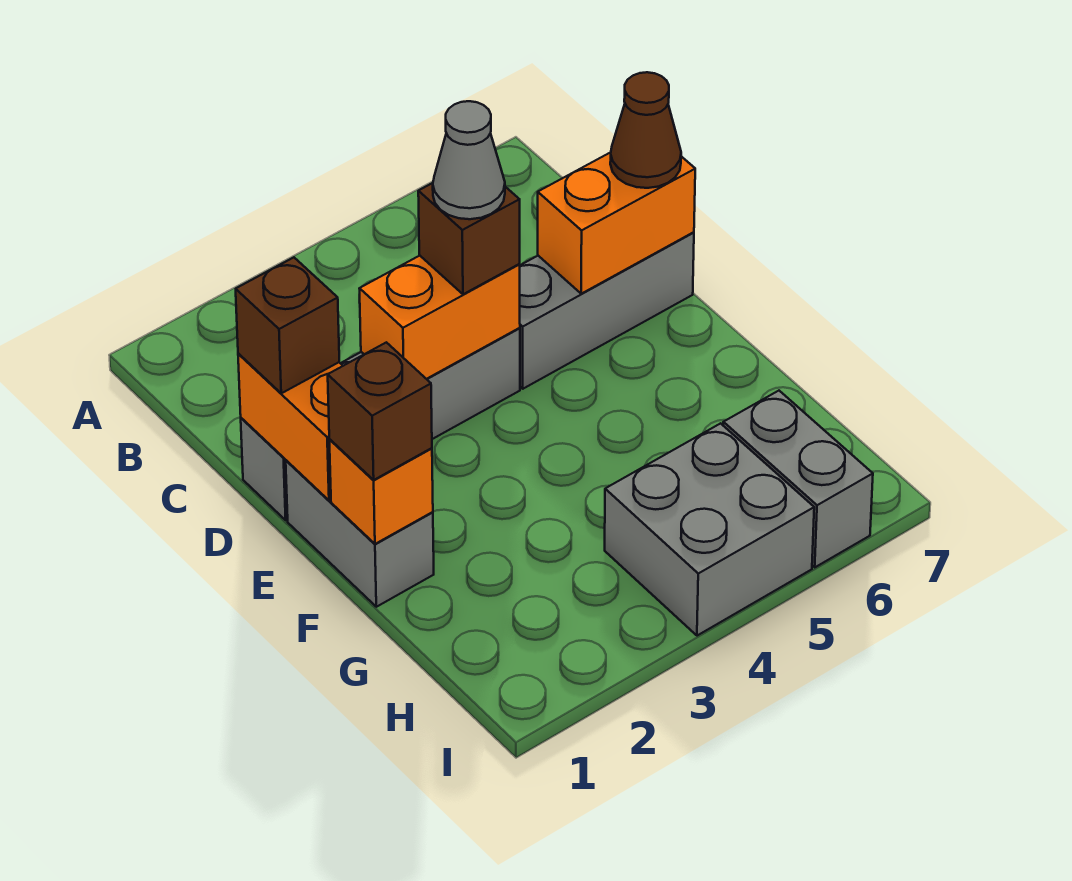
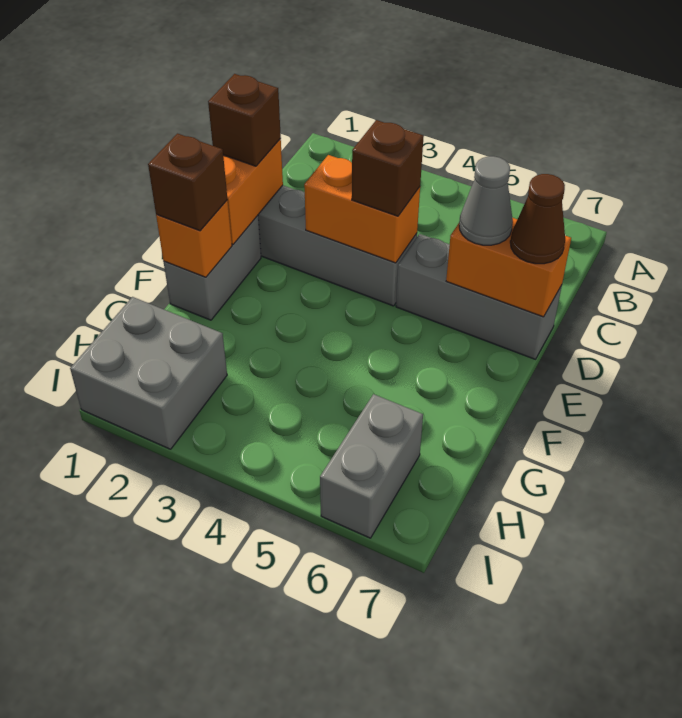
grey 1x1 cone [433,101,505,219] -> grey 1x1 cone moved to [459,156,513,245]
grey 2x2 brick [605,423,814,636] -> grey 2x2 brick moved to [70,297,227,449]

